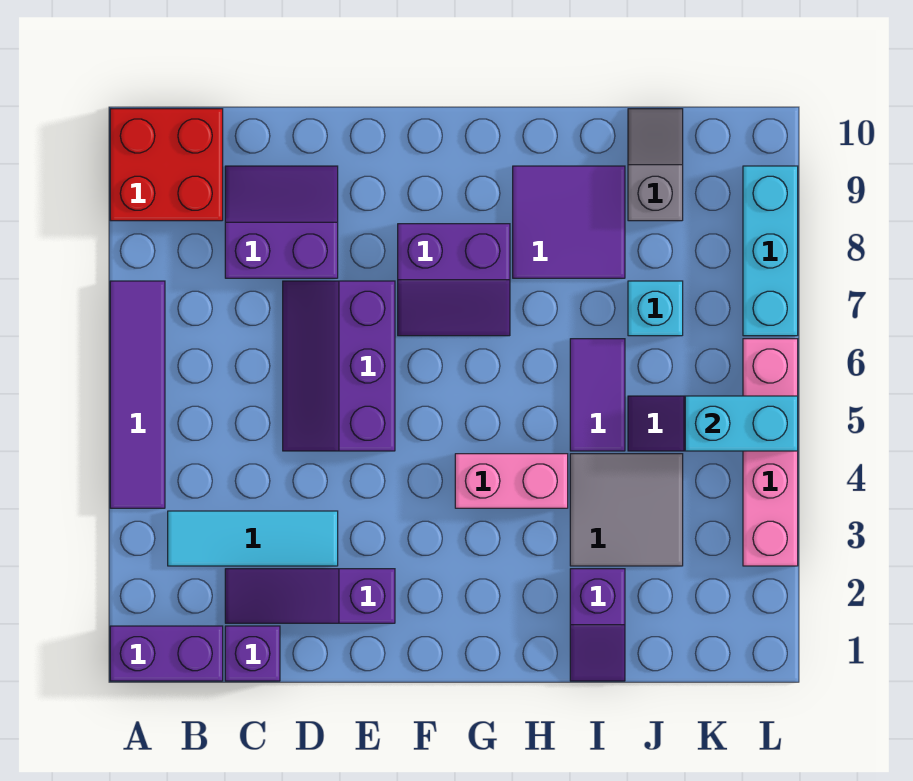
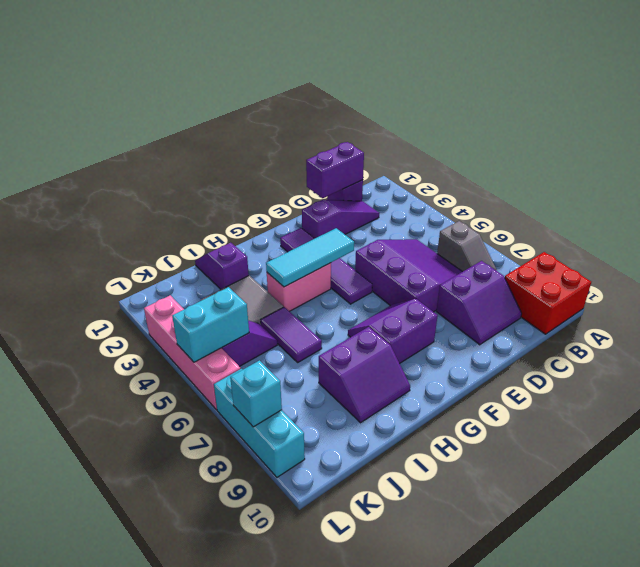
purple 1x2 brick [110,626,223,681] -> purple 1x2 brick moved to [306,142,364,198]
purple 1x4 tile [110,281,165,508] -> purple 1x4 tile moved to [280,228,372,304]
cyan 1x3 tile [168,511,338,566] -> cyan 1x3 tile moved to [266,228,354,287]
purple 2x3 slope [283,281,395,451] -> purple 3x3 slope [355,239,462,312]
purple 2x2 tile [513,166,625,278] -> purple 2x2 slope [319,327,410,423]
cyan 1x1 brick [628,281,683,336] -> cyan 1x1 brick moved to [230,360,282,427]
grey 1x2 slope [628,109,683,221] -> grey 1x2 slope moved to [437,221,496,272]

